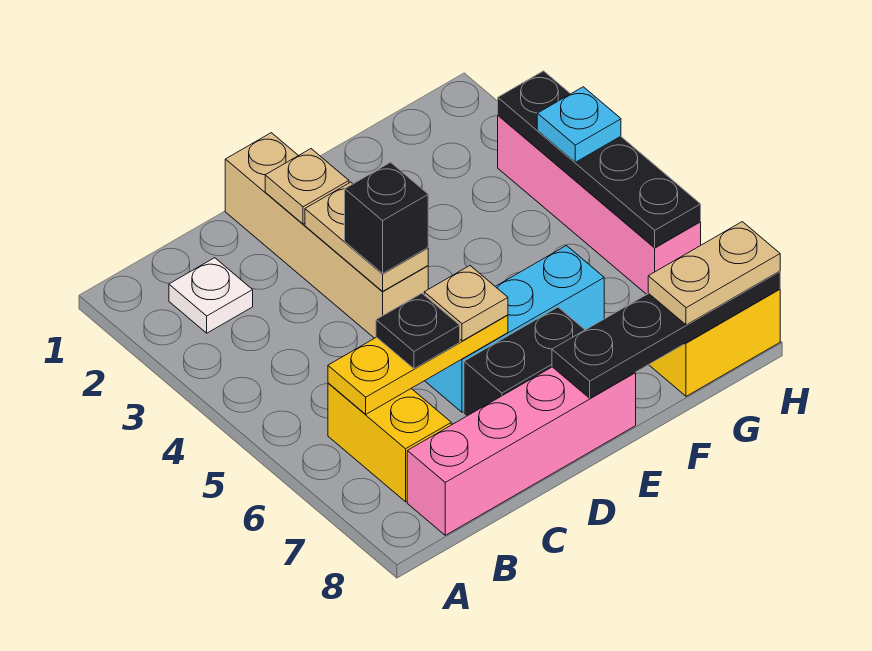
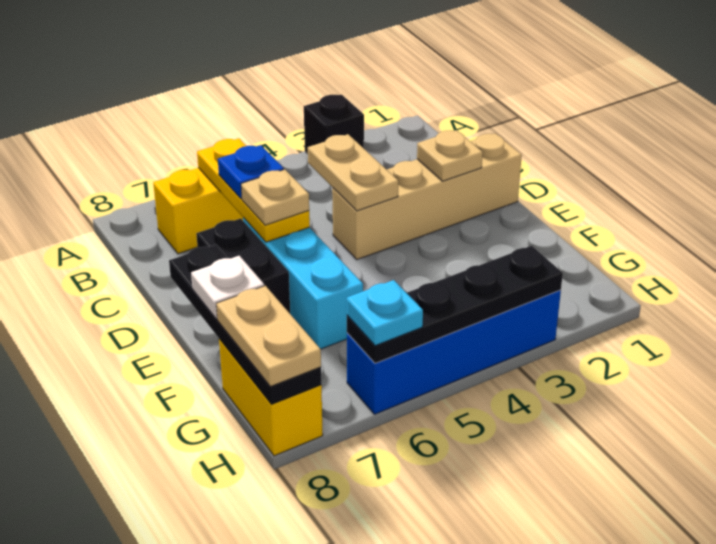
white 1x1 plate [169,258,253,333] -> white 1x1 plate moved to [191,256,264,319]
pink 1x4 brick [407,367,636,535] -> none
black 1x1 plate [376,293,460,369] -> blue 1x1 plate [218,145,284,199]
tan 1x2 plate [305,182,428,292] -> tan 1x2 plate turned to [308,134,398,211]
black 1x1 brick [345,162,428,273] -> black 1x1 brick moved to [304,95,364,155]
pink 1x4 brick [498,115,701,294] -> blue 1x4 brick [347,290,561,414]
cyan 1x1 plate [537,87,621,162] -> cyan 1x1 plate moved to [347,280,423,346]

